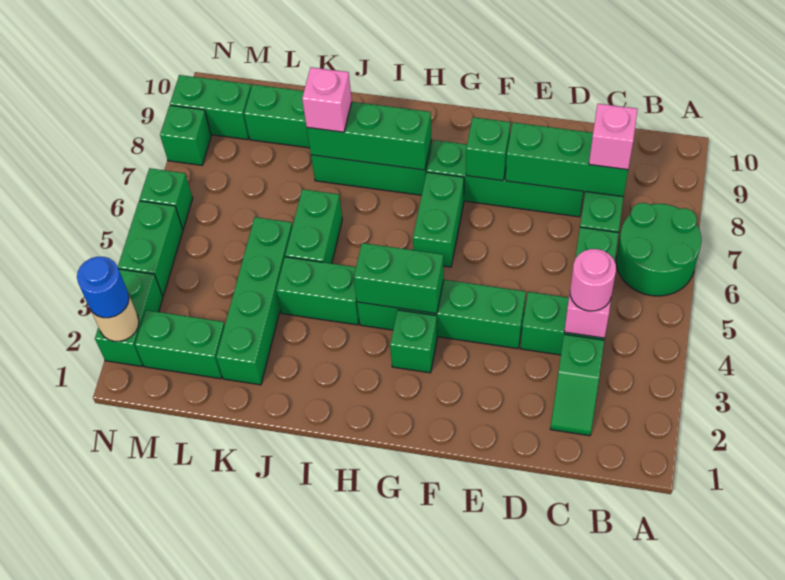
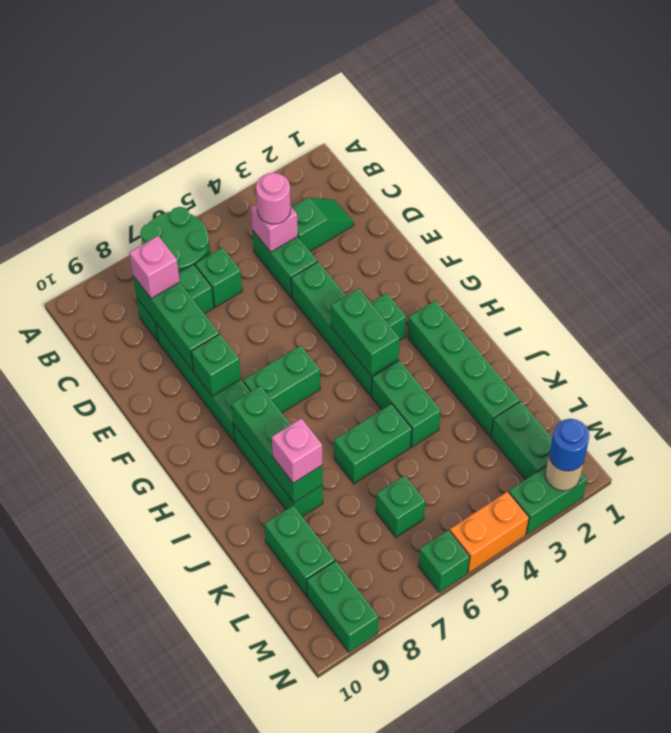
green 1x4 brick [216,217,292,385] -> green 1x4 brick turned to [408,300,520,436]
green 1x2 brick [118,201,183,296] -> orange 1x2 brick [450,492,529,573]
green 1x1 brick [160,105,211,165] -> green 1x1 brick moved to [376,475,425,537]

